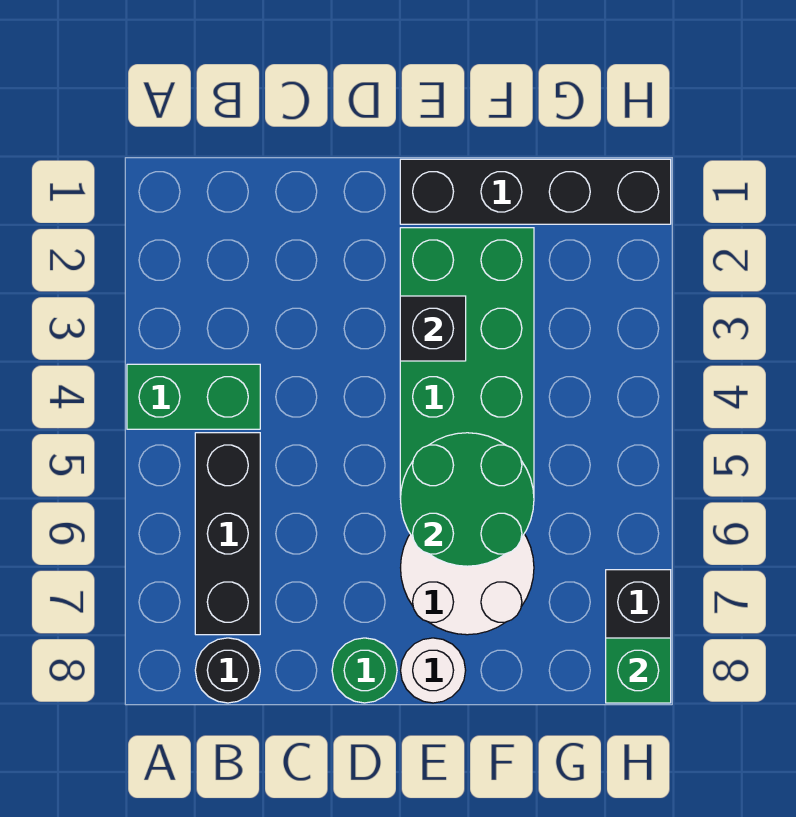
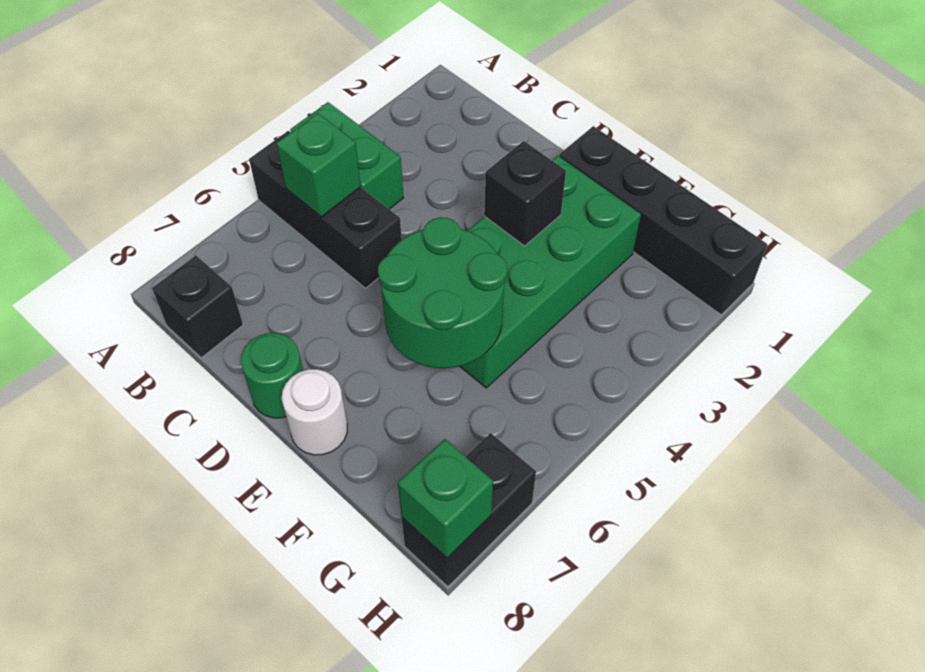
black 1x3 brick [195,433,260,635] -> black 1x3 brick turned to [249,131,402,288]
none -> green 1x1 brick [276,113,361,217]
black 1x1 round brick [195,638,260,703] -> black 1x1 brick [152,256,243,358]
white 2x2 round brick [401,534,534,635] -> none

